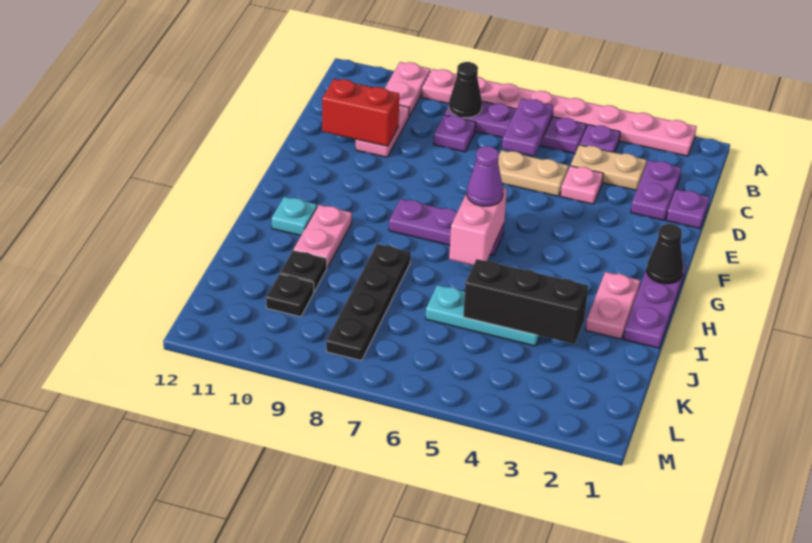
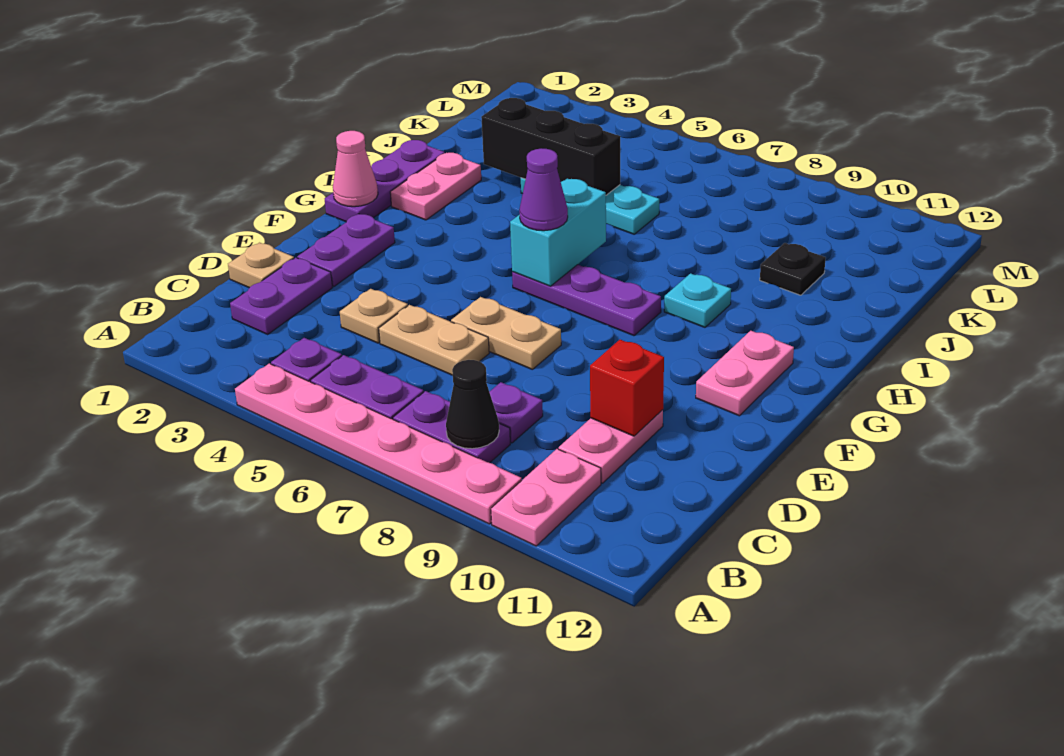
pink 1x8 plate [422,69,697,156] -> pink 1x6 plate [235,363,522,524]
purple 1x2 plate [502,99,554,156] -> purple 1x2 plate moved to [297,214,395,286]
tan 1x2 plate [571,145,647,190] -> tan 1x2 plate moved to [451,297,561,369]
purple 1x1 plate [666,189,709,228] -> tan 1x1 plate [228,243,294,288]
pink 1x1 plate [560,166,603,204] -> tan 1x1 plate [340,289,408,343]
red 1x2 brick [322,79,399,146] -> red 1x1 brick [590,340,664,436]
black 1x1 cone [647,224,683,284] -> pink 1x1 cone [333,131,378,207]
pink 1x2 brick [449,188,507,265] -> cyan 1x2 brick [510,179,606,286]
pink 1x2 plate [293,205,352,268] -> pink 1x2 plate moved to [696,331,794,416]
cyan 1x1 plate [272,197,317,236] -> cyan 1x1 plate moved to [664,273,731,327]
black 1x4 plate [326,244,411,361] -> none
black 1x1 plate [266,274,314,317] -> none

